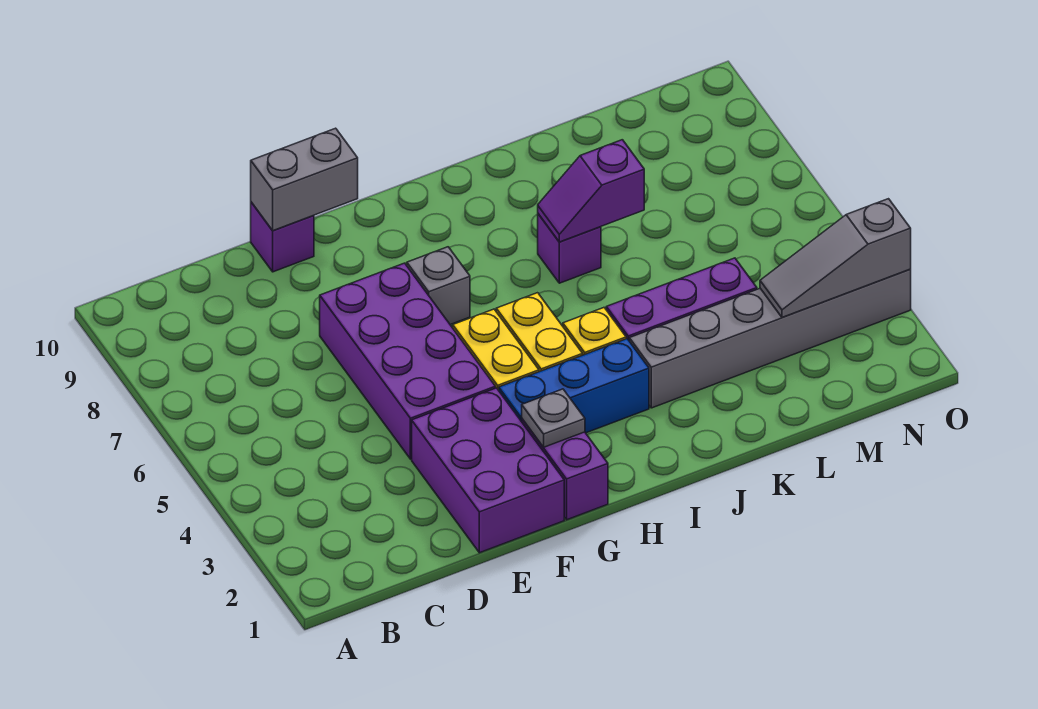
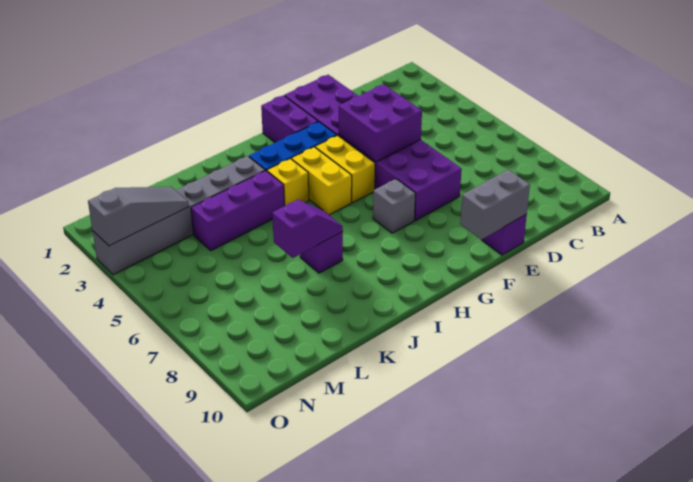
none -> purple 2x2 brick [339,84,422,162]
grey 1x1 plate [522,389,585,447] -> none

